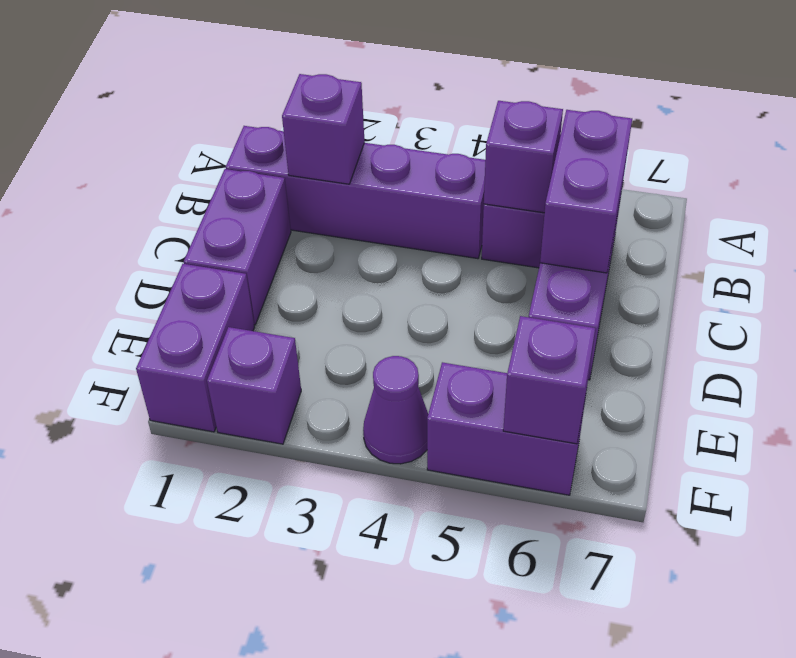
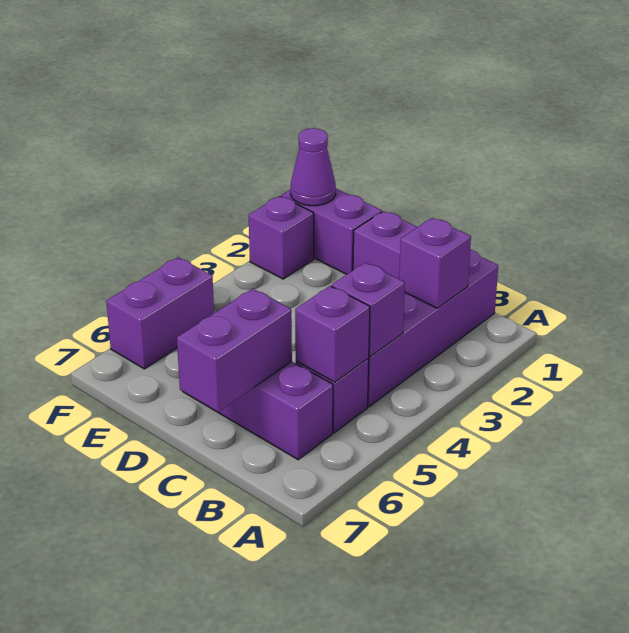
purple 1x2 brick [540,110,632,273] -> purple 1x2 brick turned to [177,289,292,412]
purple 1x1 cone [363,356,428,464] -> purple 1x1 cone moved to [291,128,336,206]
purple 1x1 brick [503,316,595,444] -> purple 1x1 brick moved to [332,262,405,356]

